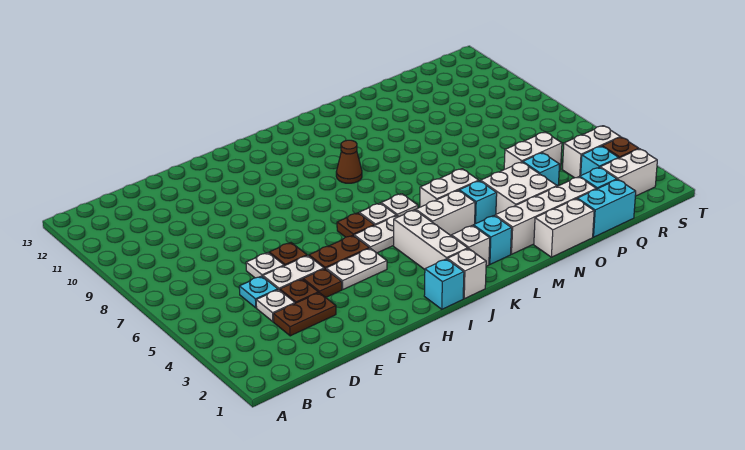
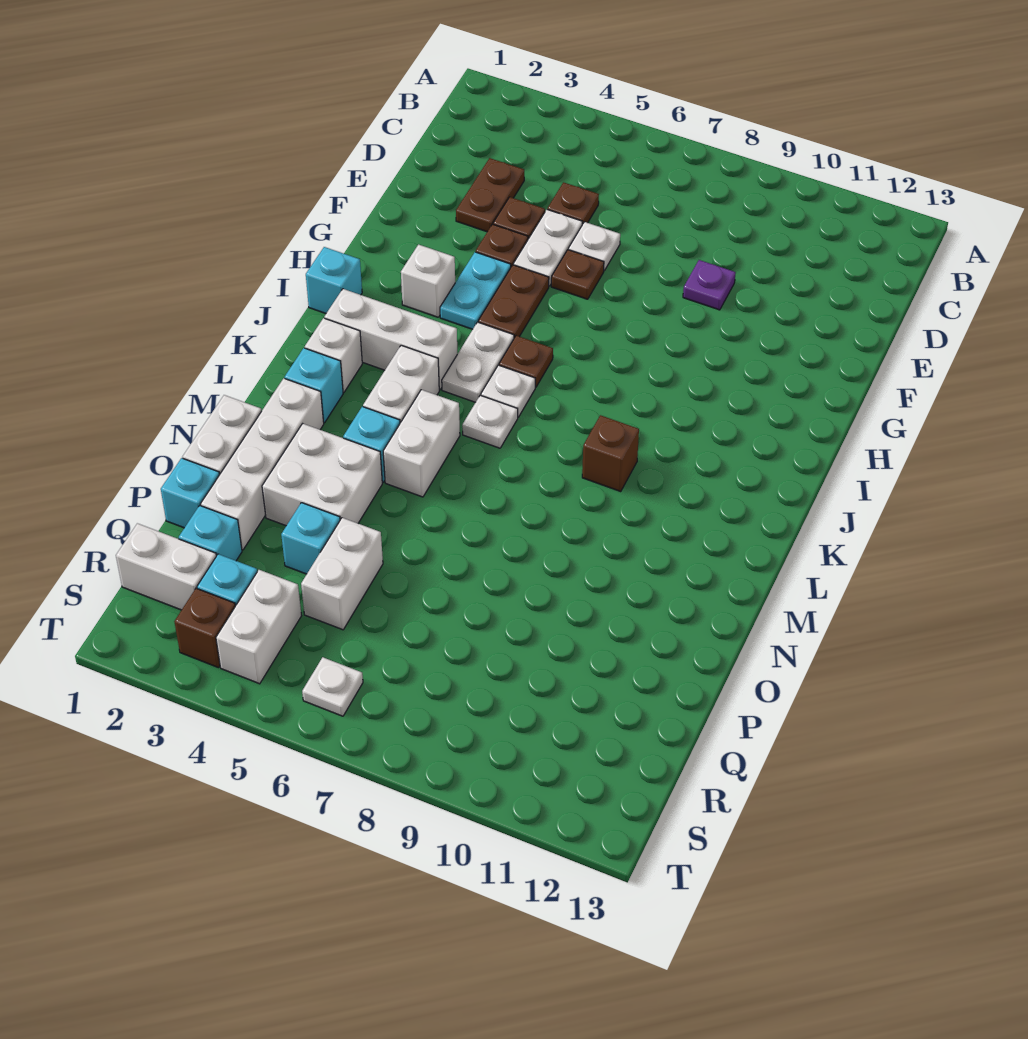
white 1x1 plate [256,290,295,322] -> white 1x1 plate moved to [302,657,363,716]
cyan 1x1 plate [239,276,278,308] -> brown 1x1 plate [547,182,599,225]
none -> purple 1x1 plate [683,260,736,310]
white 1x2 plate [326,248,387,289] -> cyan 1x2 plate [440,252,511,329]
white 1x1 brick [447,249,486,299] -> white 1x1 brick moved to [401,245,455,317]
brown 1x1 cone [336,140,362,183] -> brown 1x1 brick [582,415,639,491]
cyan 1x2 brick [577,180,636,237] -> cyan 1x1 brick [161,458,220,528]
white 1x2 brick [600,149,657,196] -> white 1x2 brick turned to [116,523,216,610]

